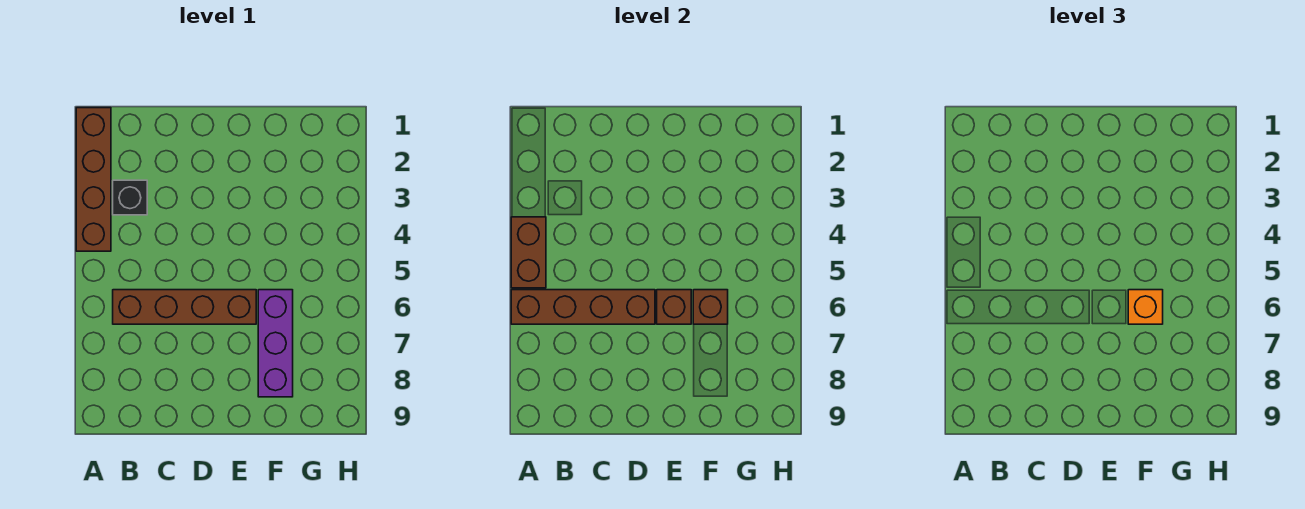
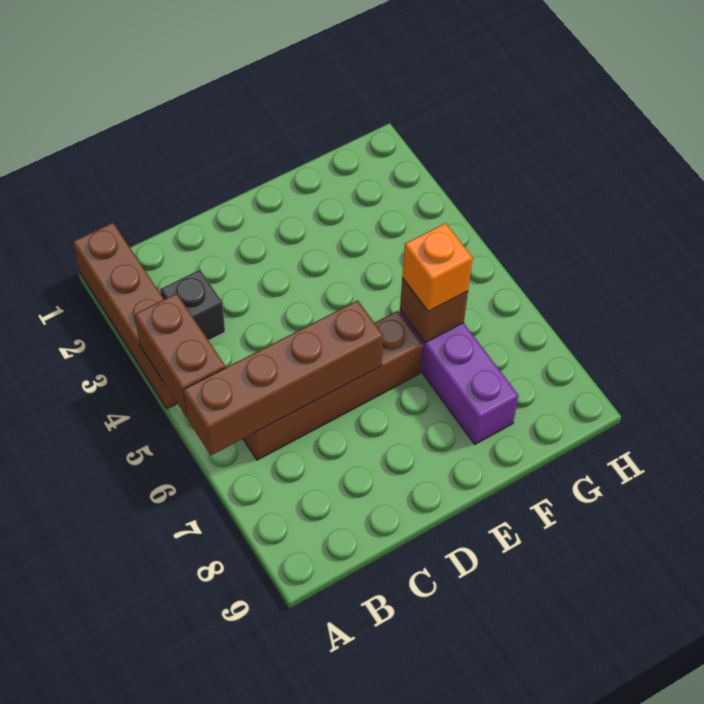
brown 1x1 brick [657,290,691,324] -> none

